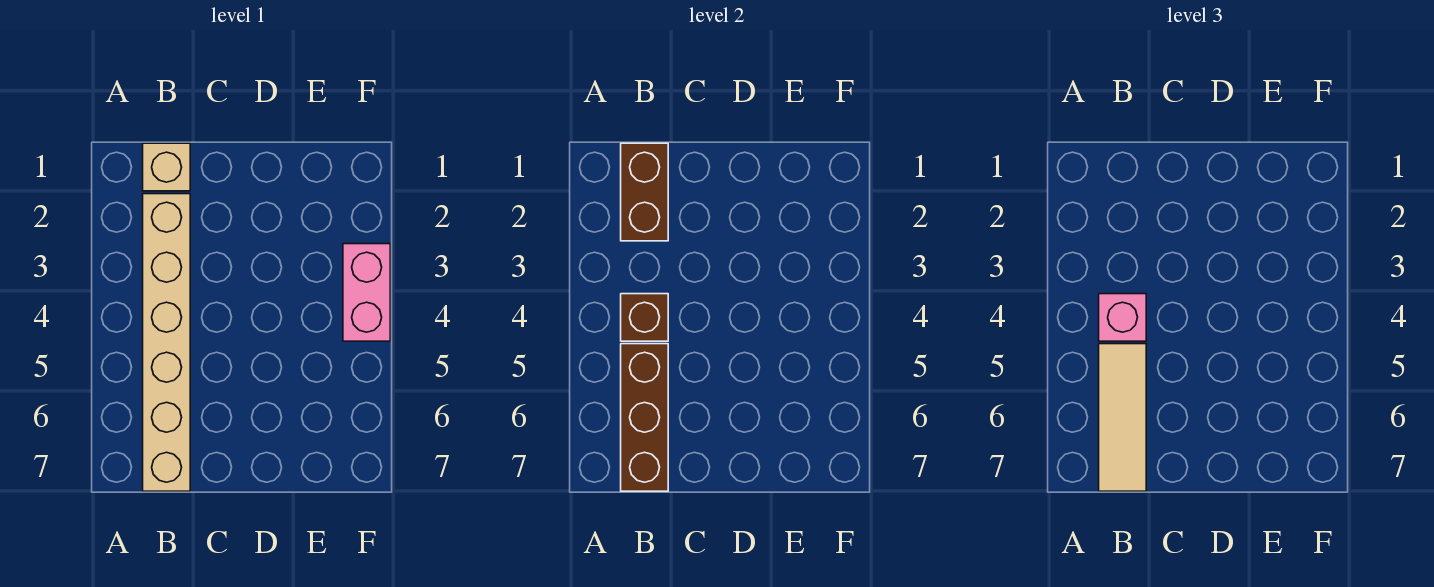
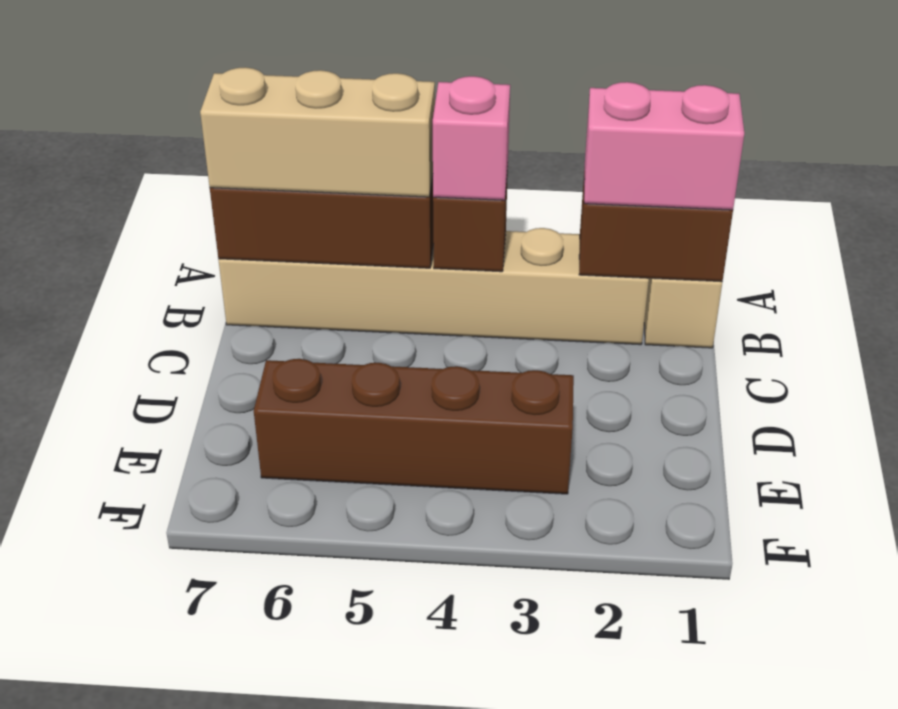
tan 1x3 tile [1099,344,1146,491] -> tan 1x3 brick [200,67,435,197]
none -> brown 1x4 brick [254,359,574,494]
pink 1x2 brick [343,244,390,341] -> pink 1x2 brick moved to [584,82,744,210]

